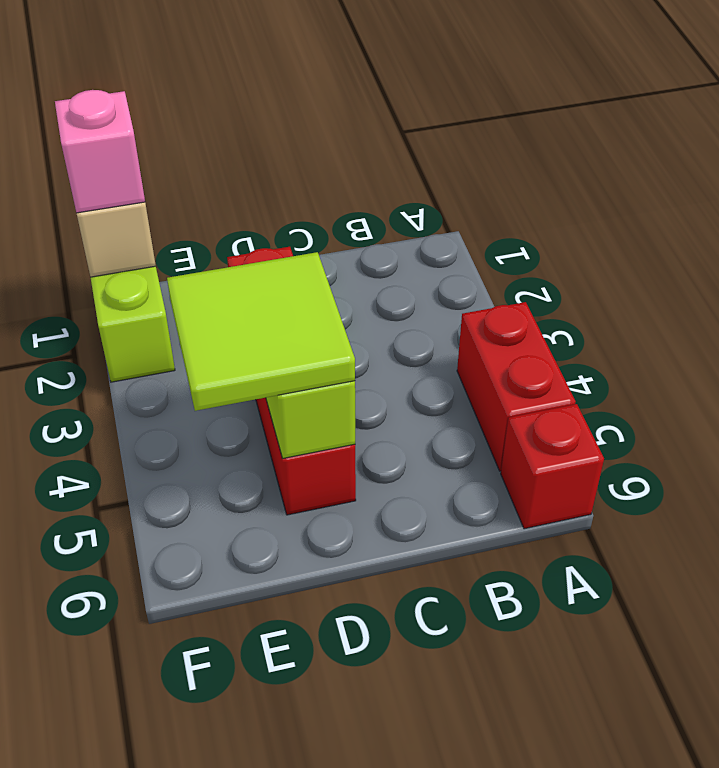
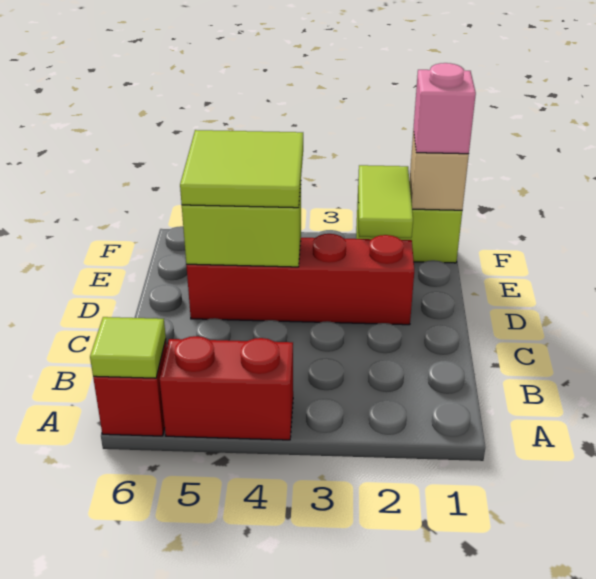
none -> lime 1x1 tile [90,317,166,378]
none -> lime 1x2 tile [358,165,413,238]

